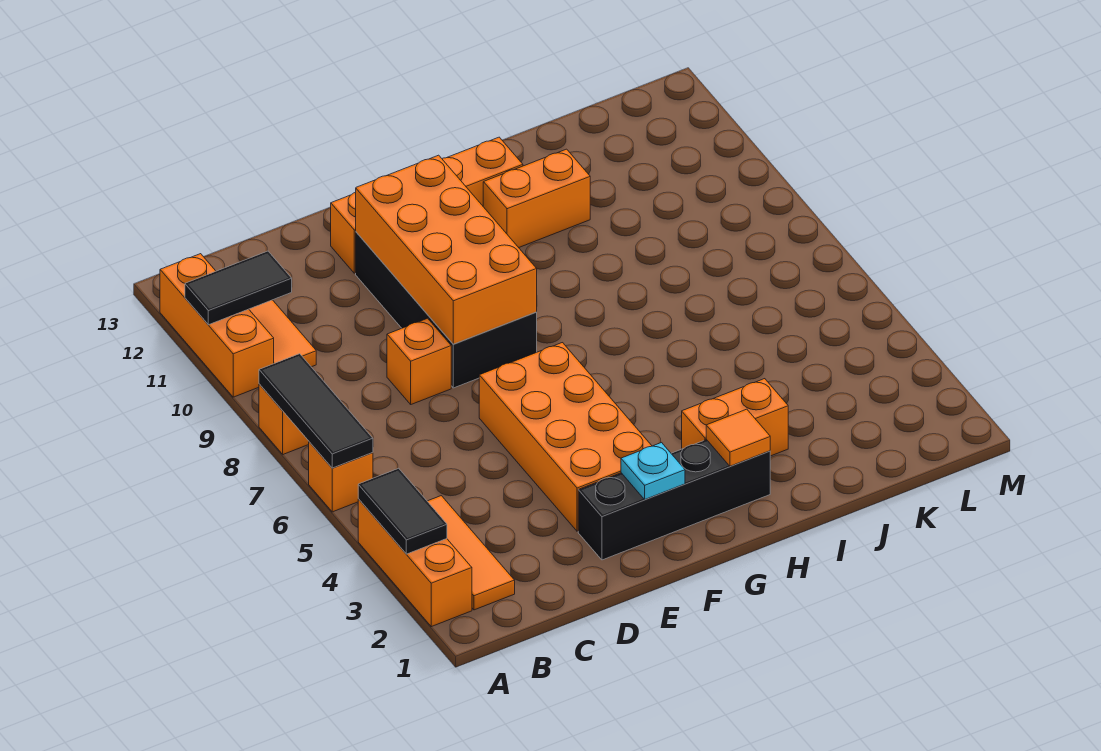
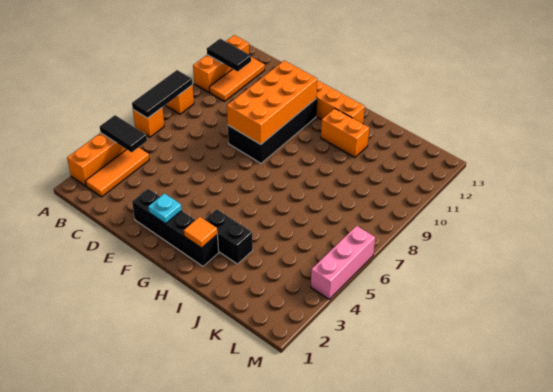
black 1x2 tile [358,468,447,554] -> black 1x2 tile turned to [100,115,147,152]
orange 1x1 brick [387,318,451,404] -> none
orange 2x4 brick [479,343,652,531] -> none
orange 1x2 brick [682,379,788,456] -> black 1x2 brick [204,209,253,264]
none -> pink 1x3 brick [311,226,375,299]

